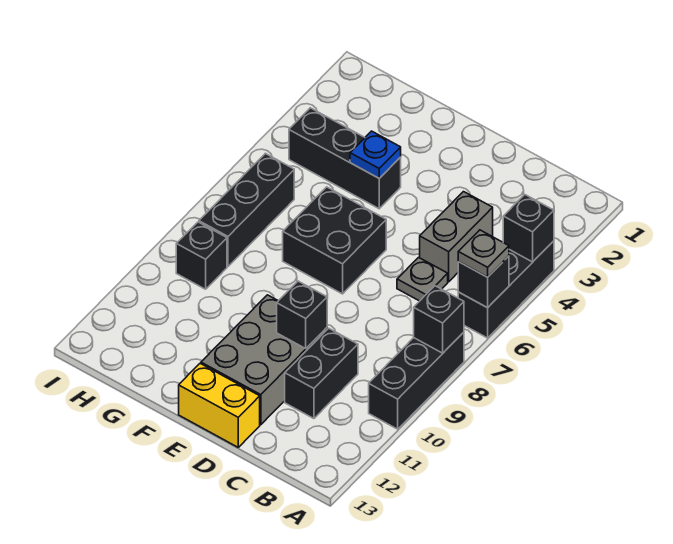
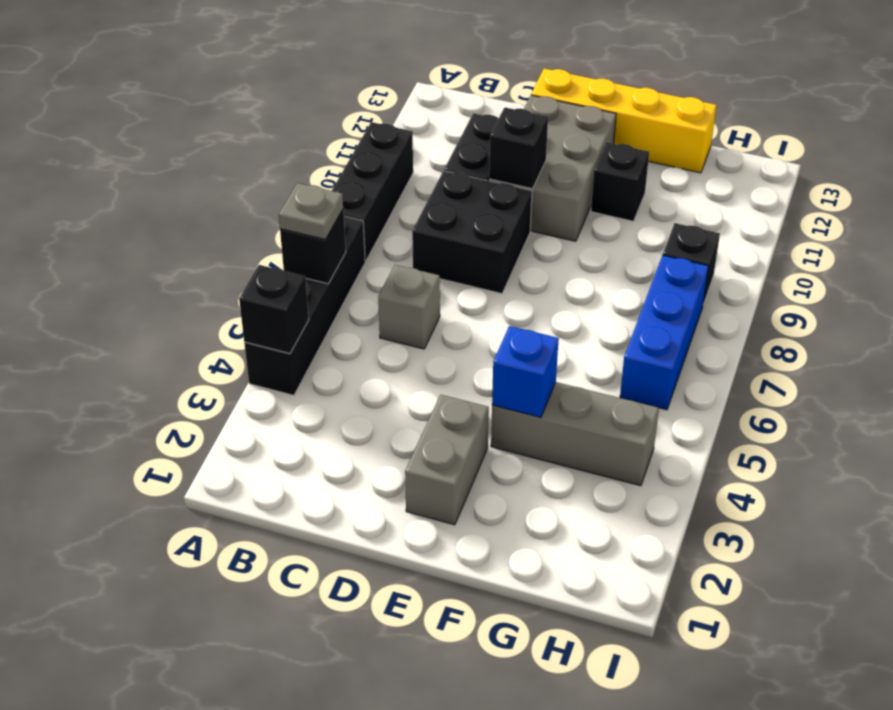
black 1x3 brick [458,241,554,338] -> black 1x4 brick [244,216,365,395]
black 1x1 brick [414,286,464,353] -> black 1x1 brick moved to [591,142,649,221]
grey 1x2 brick [420,192,493,282] -> grey 1x2 brick moved to [405,395,489,525]
grey 1x1 plate [397,257,448,301] -> grey 1x1 brick [378,265,440,349]
yellow 1x2 brick [179,363,260,447] -> yellow 1x4 brick [531,68,717,173]
black 2x2 brick [283,187,386,294] -> black 2x2 brick moved to [412,171,532,294]
black 1x3 brick [289,108,401,209] -> grey 1x3 brick [491,382,659,486]
blue 1x1 plate [350,131,401,178] -> blue 1x1 brick [492,326,559,417]
black 1x3 brick [199,153,294,266] -> blue 1x3 brick [620,255,709,410]

